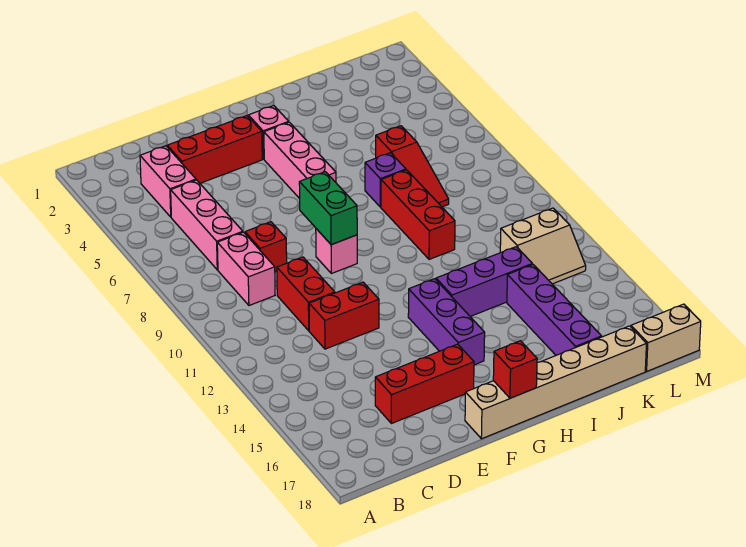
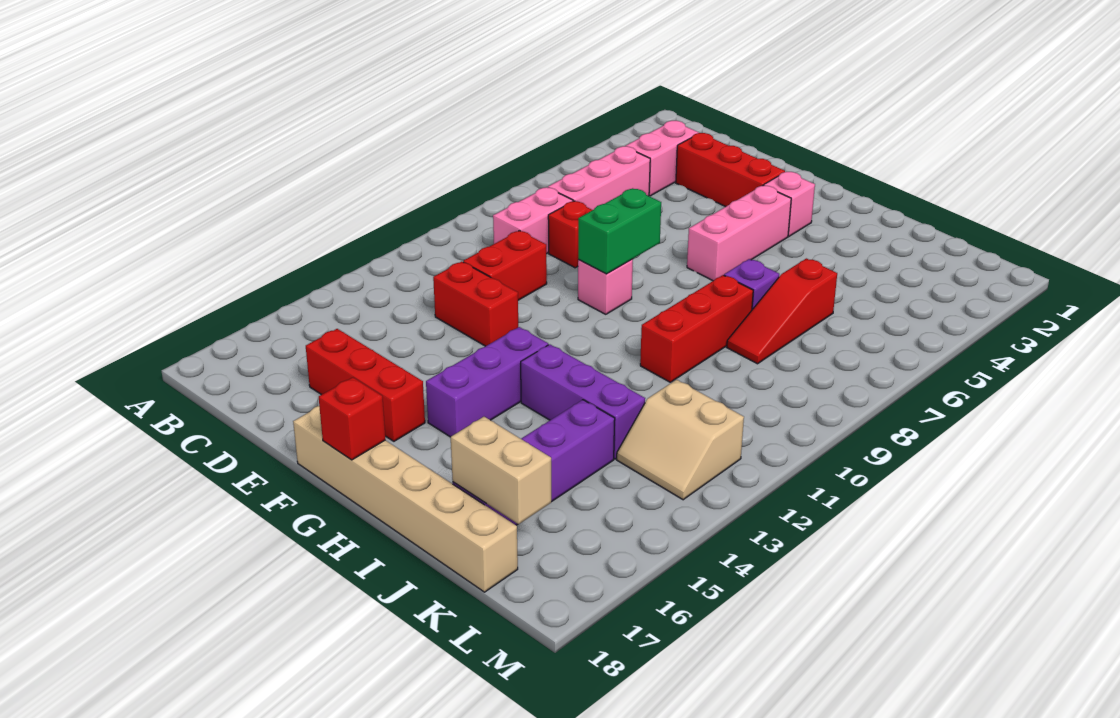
tan 1x2 brick [631,304,701,371] -> tan 1x2 brick moved to [451,417,551,524]

